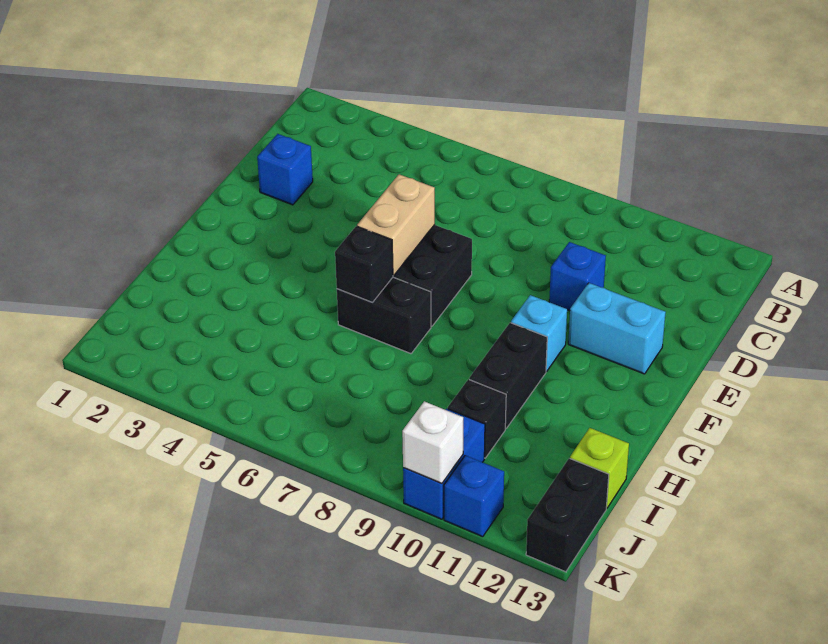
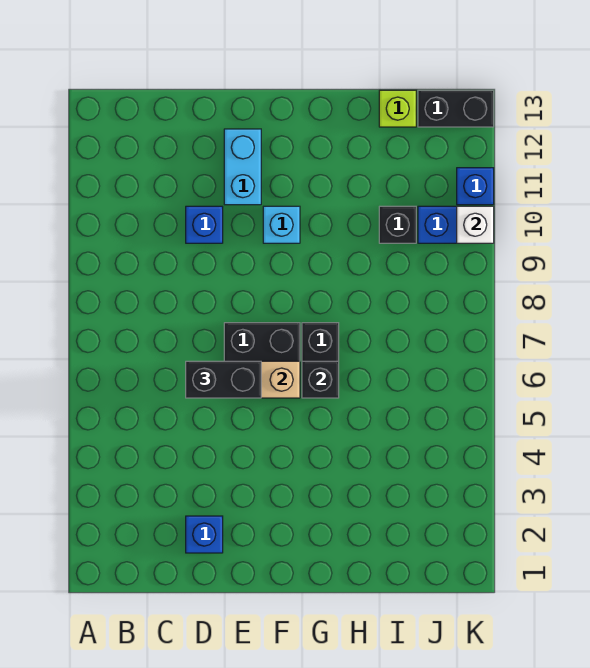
black 1x2 brick [469,323,547,428] -> black 1x2 brick moved to [186,361,261,398]

